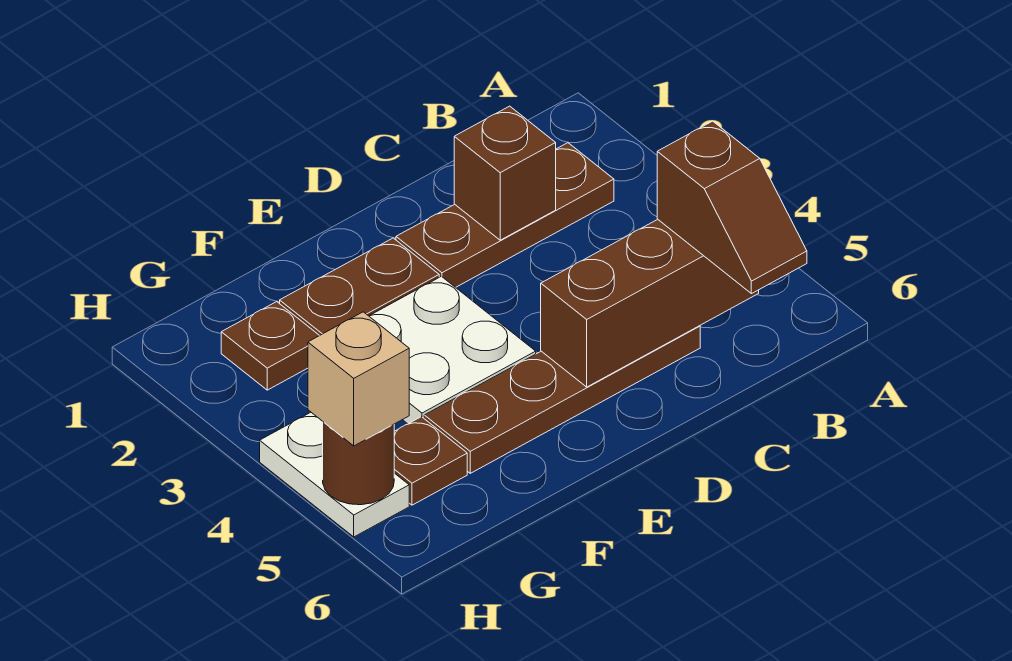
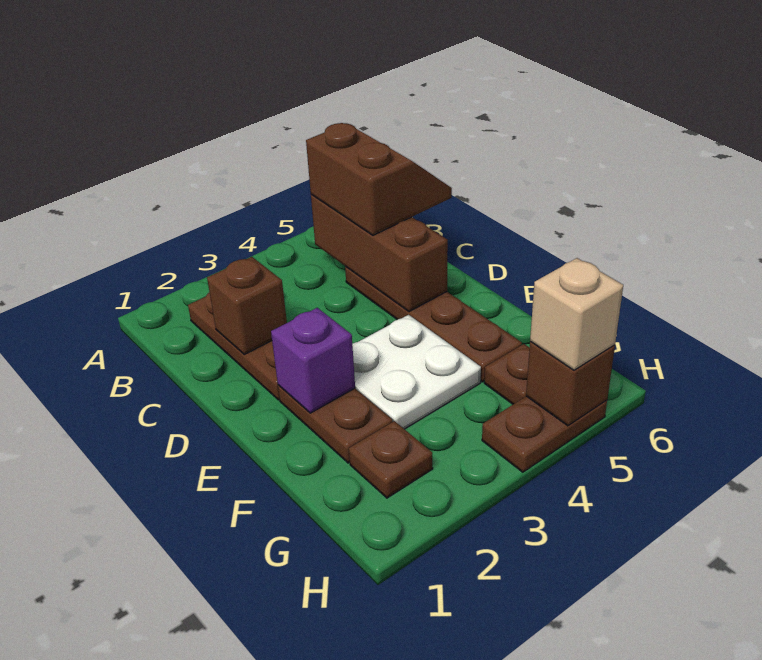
brown 1x2 slope [657,121,807,294] -> brown 2x2 slope [306,123,452,235]
none -> purple 1x1 brick [271,308,355,413]
white 1x2 plate [260,412,409,537] -> brown 1x2 plate [482,396,607,472]
brown 1x1 round brick [323,422,394,505] -> brown 1x1 brick [526,341,615,426]

